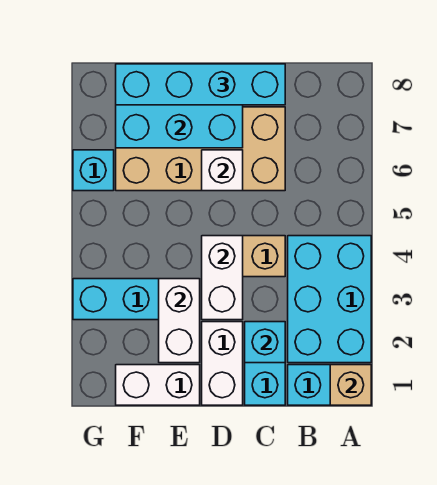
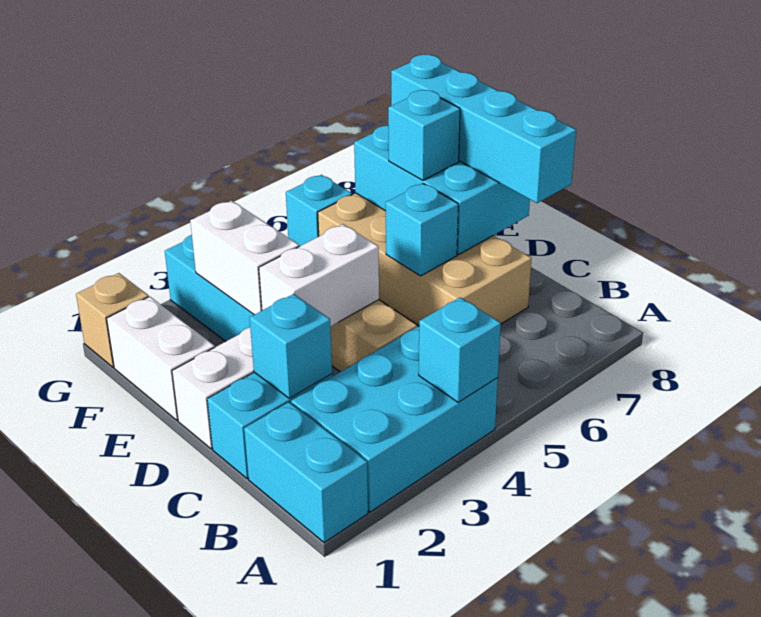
tan 1x1 brick [330,365,371,405] -> tan 1x1 brick moved to [76,273,149,367]
none -> cyan 1x1 brick [419,297,501,402]
white 1x1 brick [202,150,243,191] -> cyan 1x1 brick [386,183,458,276]
white 1x2 brick [159,279,200,363] -> white 1x2 brick turned to [190,201,299,315]
none -> cyan 1x1 brick [388,90,460,180]

